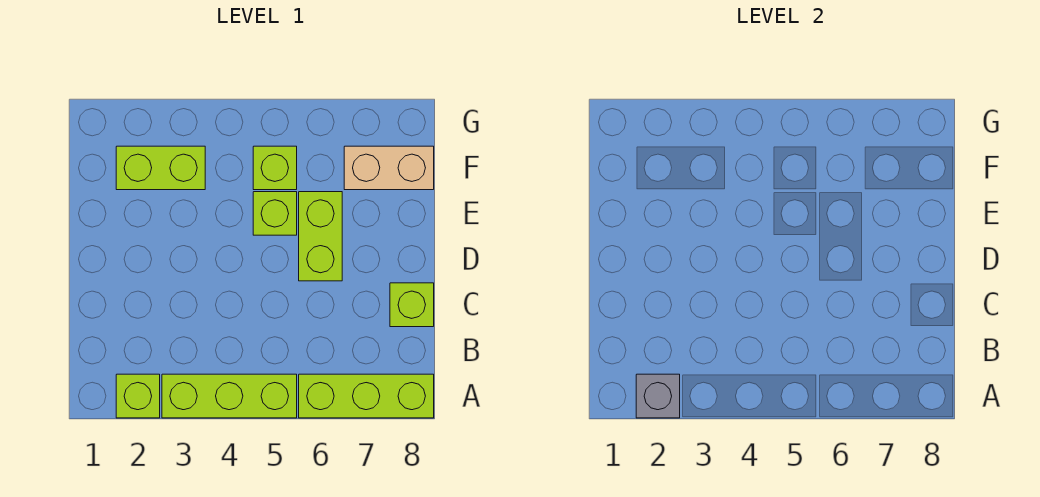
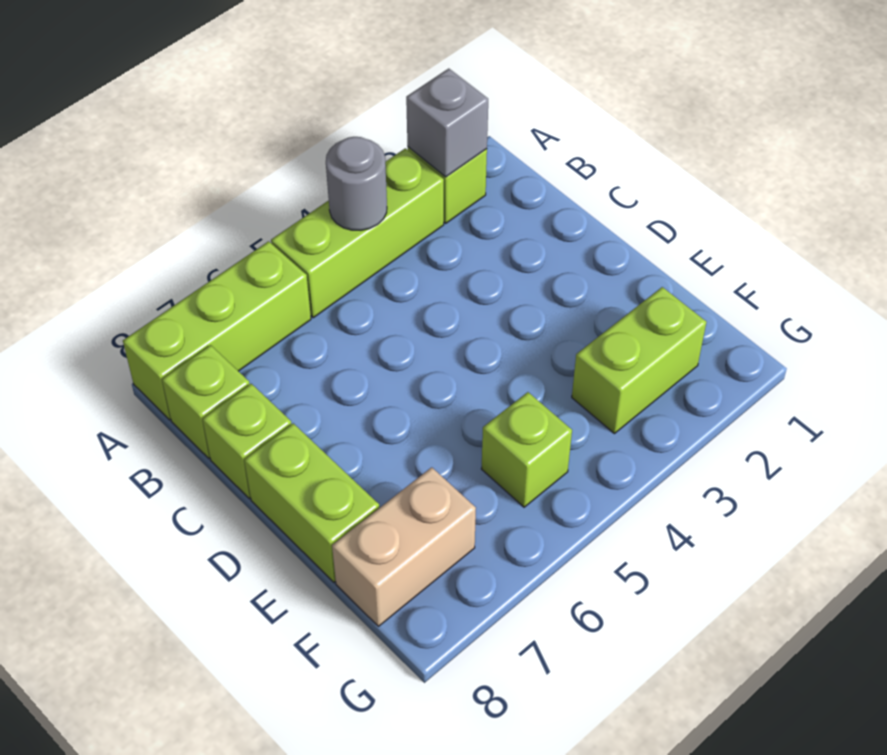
none -> grey 1x1 round brick [326,137,387,230]
lime 1x2 brick [299,192,342,281] -> lime 1x2 brick moved to [244,423,379,582]
lime 1x1 brick [253,192,297,235] -> lime 1x1 brick moved to [162,345,250,458]

